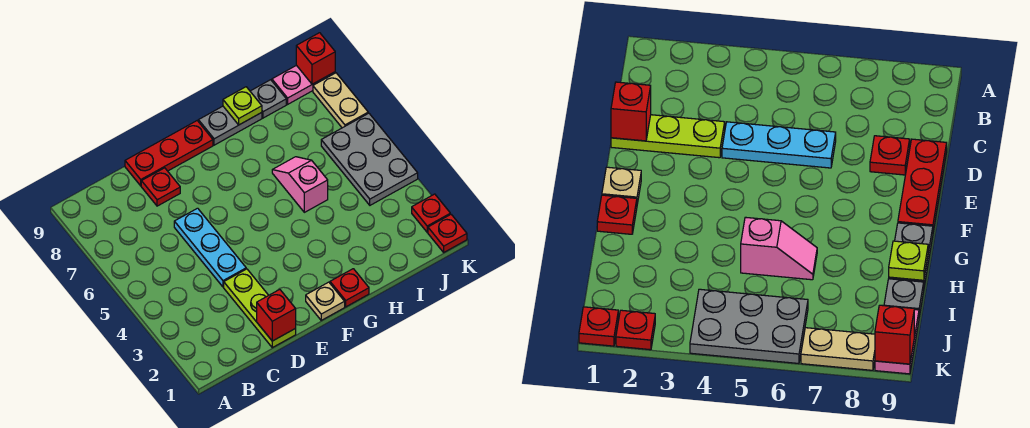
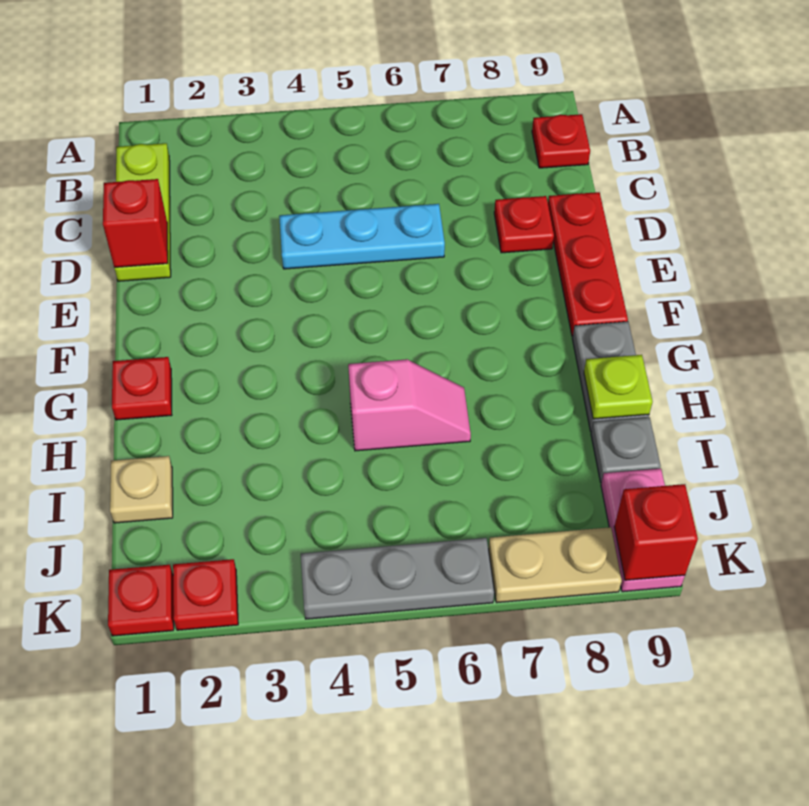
none -> red 1x1 plate [532,114,590,168]
lime 1x3 plate [224,269,296,348] -> lime 1x3 plate turned to [114,143,171,281]
tan 1x1 plate [306,282,345,320] -> tan 1x1 plate moved to [110,456,173,523]
grey 2x3 plate [321,113,418,205] -> grey 1x3 plate [301,538,494,619]

